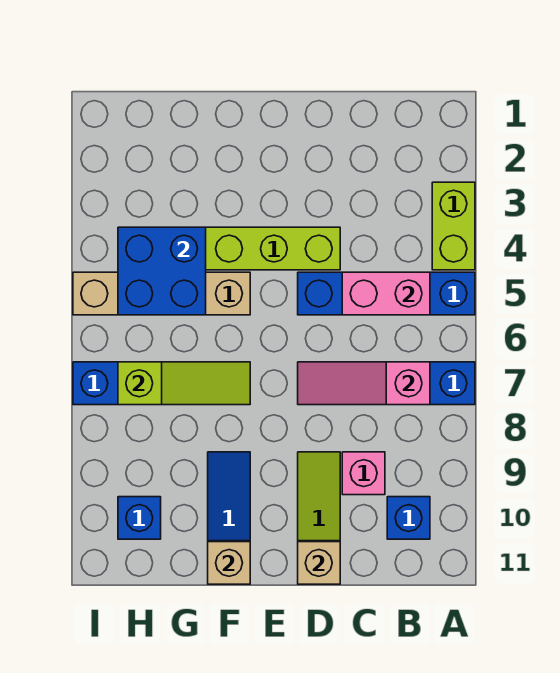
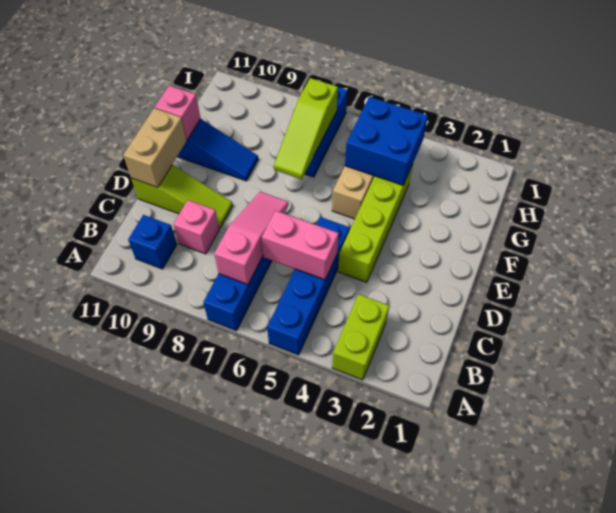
lime 1x2 brick [432,182,475,270] -> lime 1x2 brick turned to [332,294,389,380]
pink 1x2 brick [342,272,430,315] -> pink 1x2 brick turned to [262,211,339,280]
tan 1x1 brick [298,542,340,584] -> tan 1x2 brick [123,108,187,187]
tan 1x1 brick [208,542,250,584] -> pink 1x1 brick [155,85,201,140]
blue 1x1 brick [118,497,161,539] -> none

